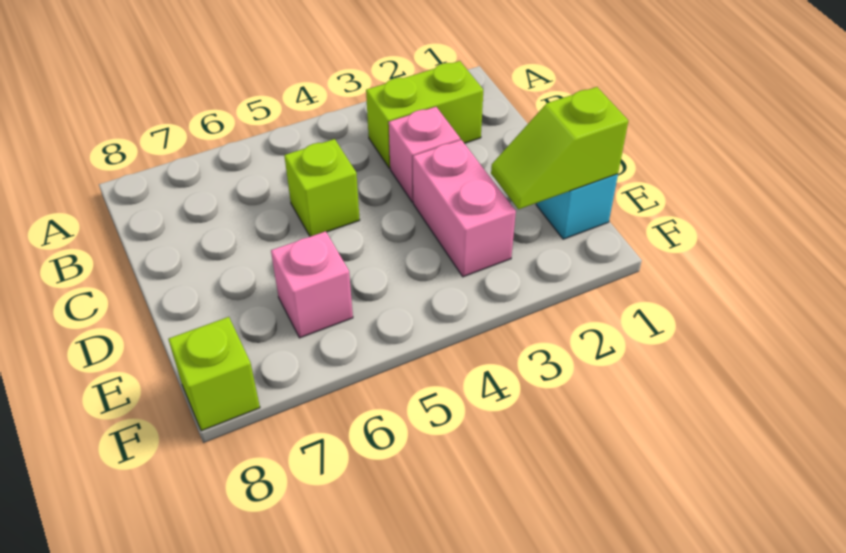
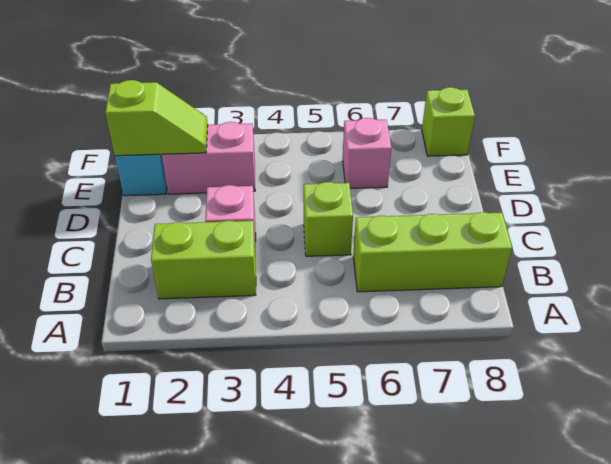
none -> lime 1x3 brick [353,212,512,292]
pink 1x2 brick [413,140,516,277] -> pink 1x2 brick turned to [162,122,255,194]

